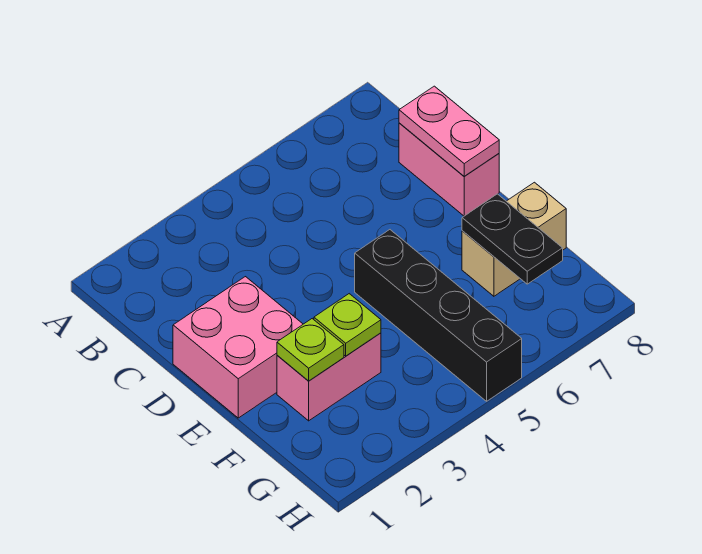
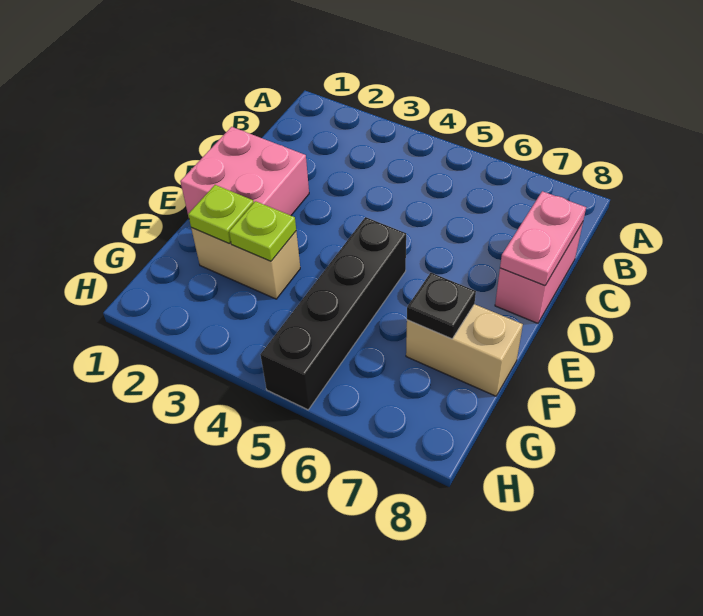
pink 1x2 brick [277,333,381,421] -> tan 1x2 brick [191,228,300,299]
black 1x2 plate [462,194,563,284] -> black 1x1 plate [407,273,476,339]

